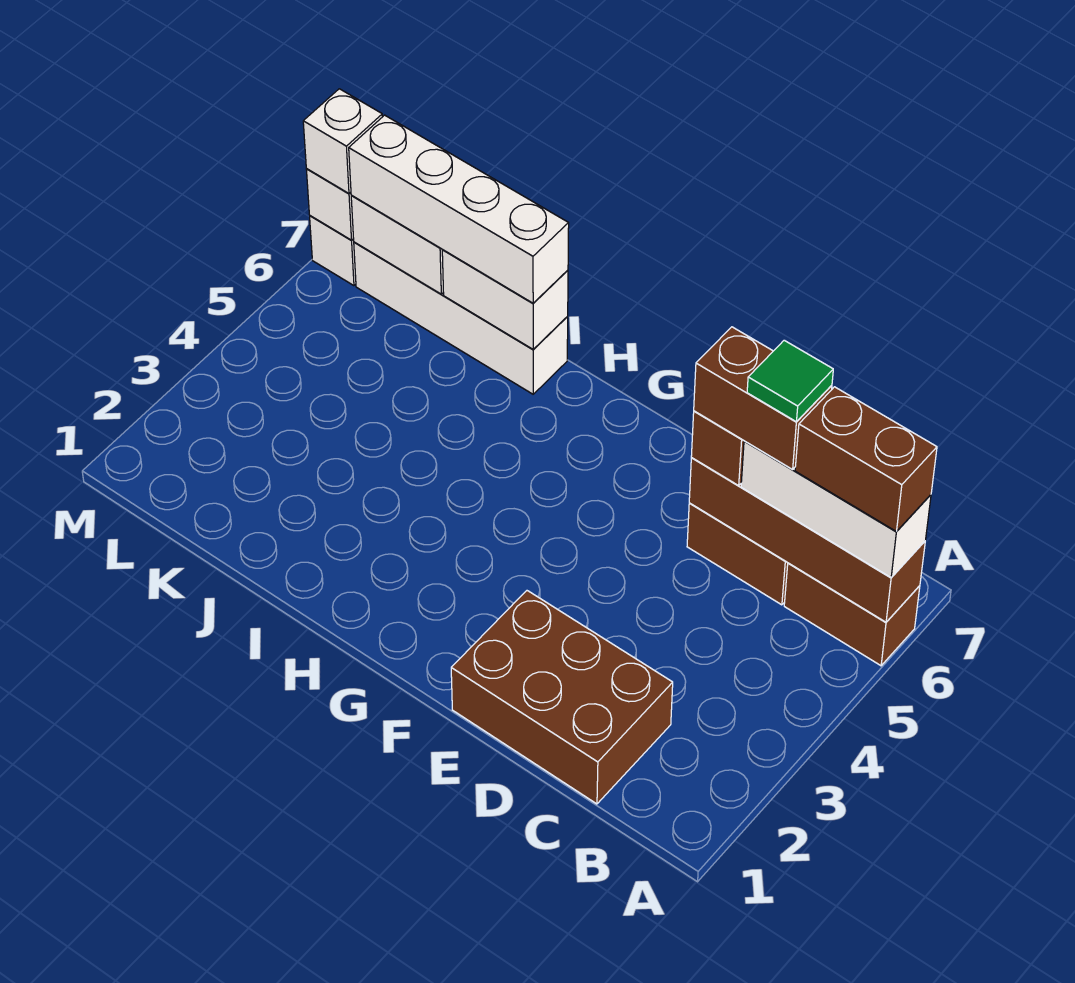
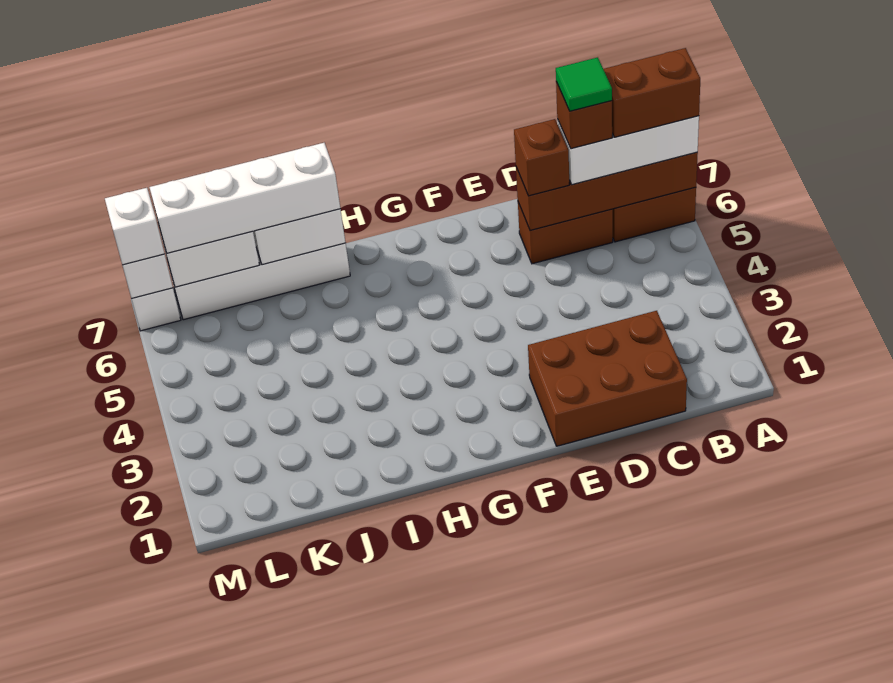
brown 1x2 brick [694,327,832,469] -> brown 1x1 brick [556,82,612,149]

